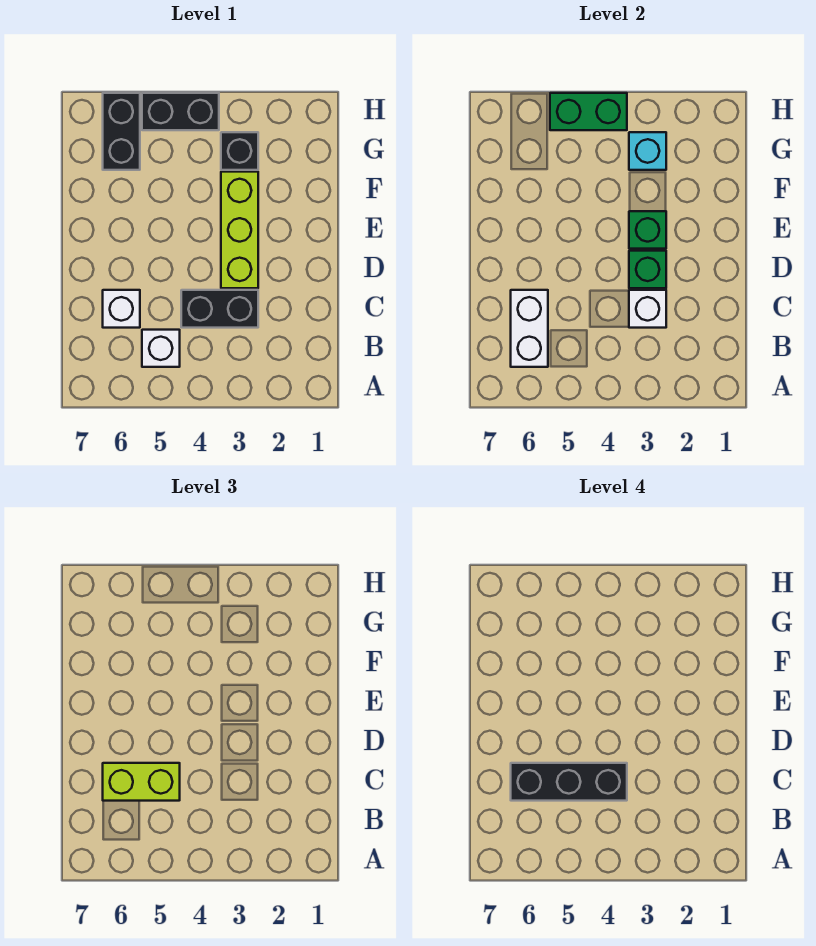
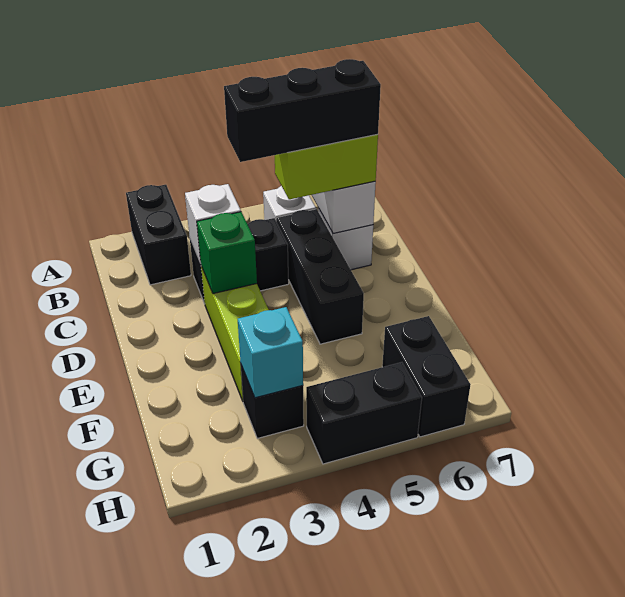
none -> black 1x2 brick [126,185,191,285]
none -> black 1x3 brick [277,209,364,344]
green 1x1 brick [629,211,666,249] -> none
green 1x2 brick [550,93,627,130] -> none

